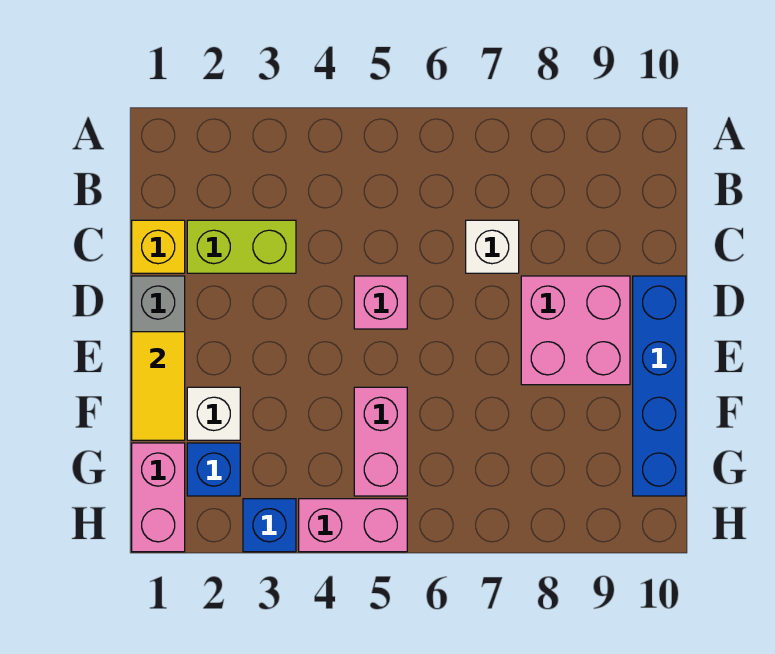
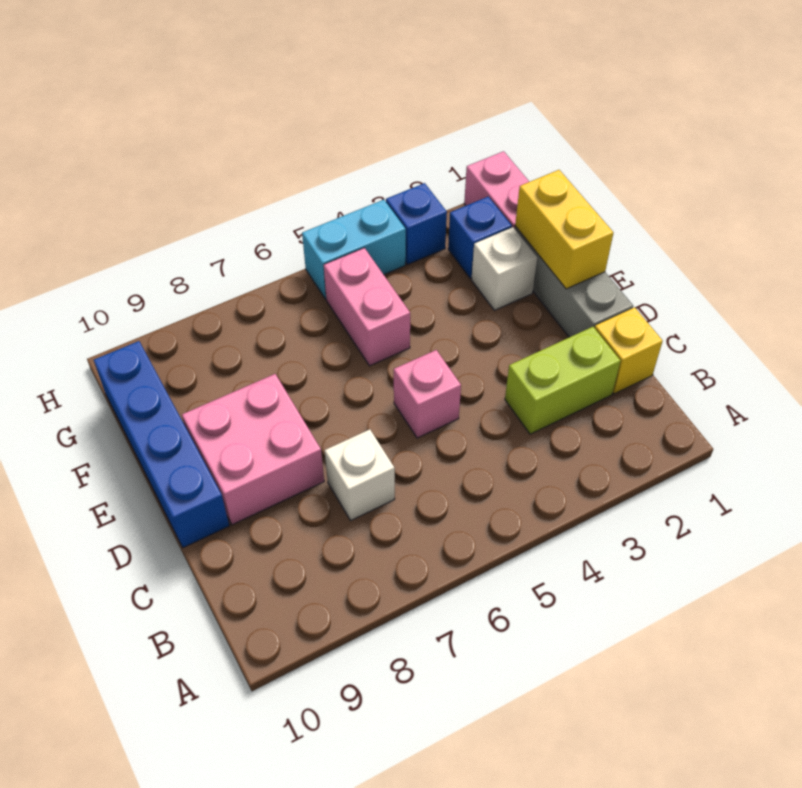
yellow 1x2 tile [132,332,185,440] -> yellow 1x2 brick [515,170,613,289]
pink 1x2 brick [299,499,407,552] -> cyan 1x2 brick [302,200,406,299]

